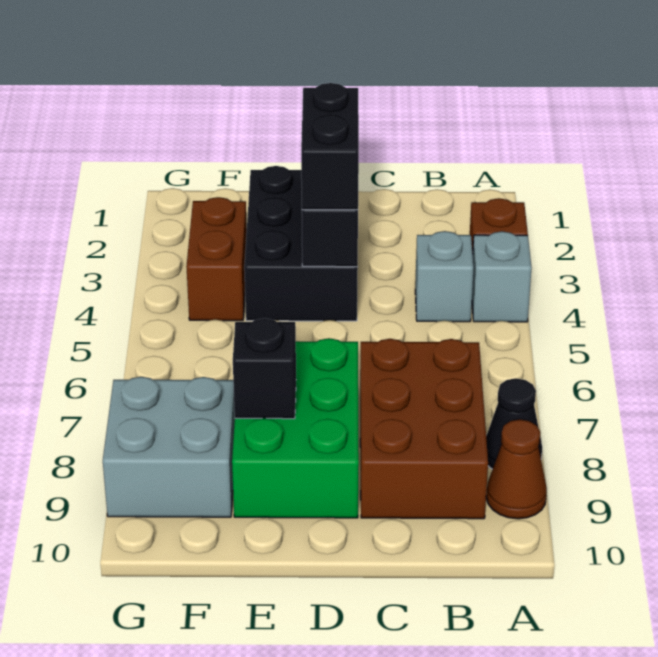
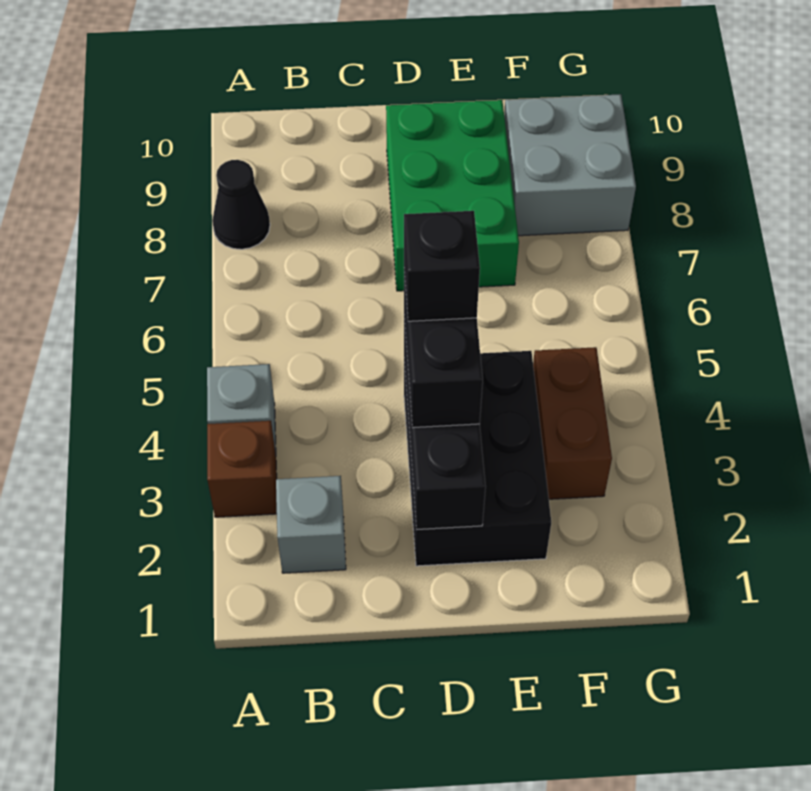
brown 1x1 cone [486,419,547,519] -> none
grey 1x1 brick [415,231,473,322] -> grey 1x1 brick moved to [276,476,346,573]
brown 2x3 brick [360,339,488,519] -> none
black 1x1 brick [233,318,296,419] -> black 1x1 brick moved to [404,211,480,321]

